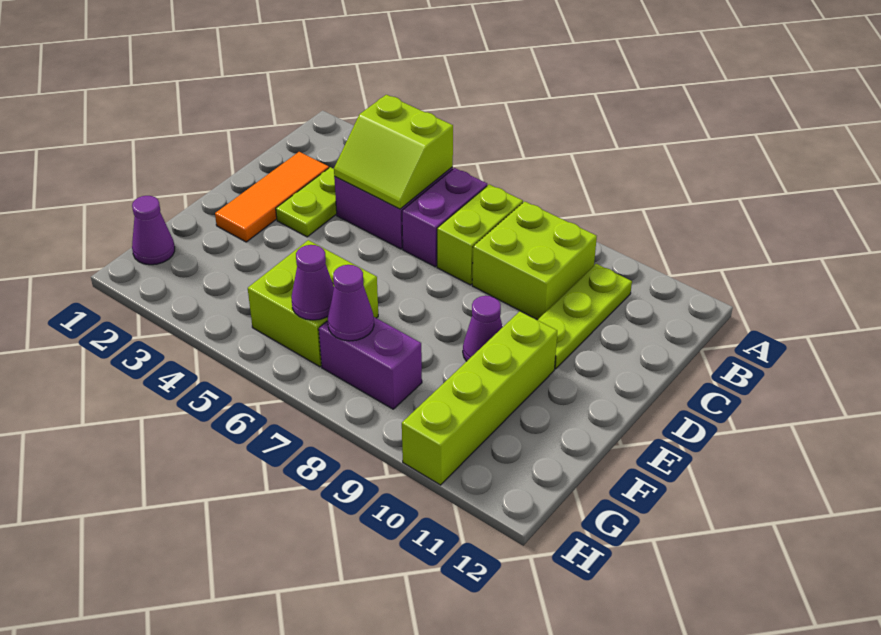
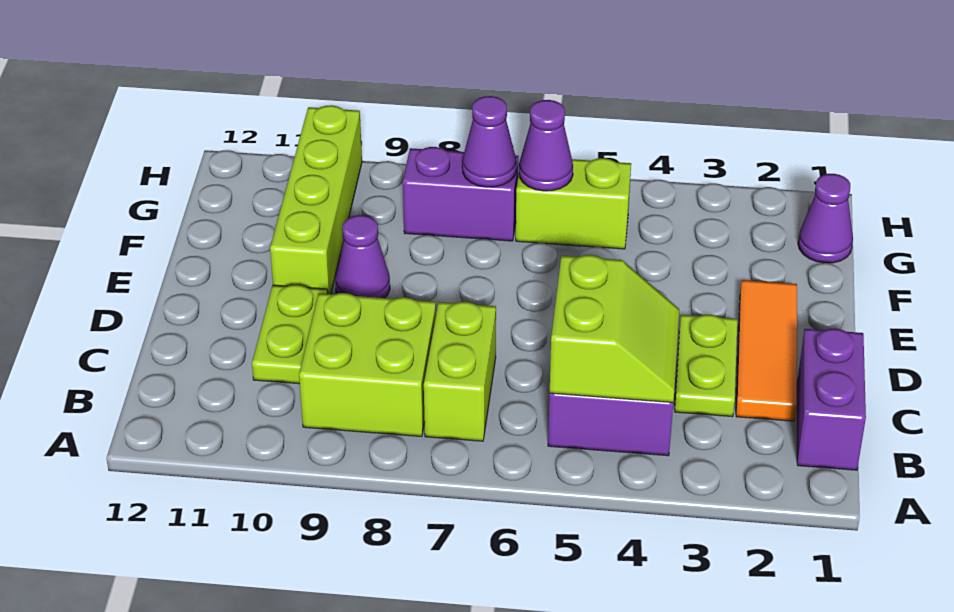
lime 2x2 slope [334,95,453,209] -> lime 2x2 slope turned to [550,255,679,403]
purple 1x2 brick [402,168,487,267] -> purple 1x2 brick moved to [797,329,866,470]
lime 1x3 plate [538,264,632,369] -> lime 1x2 plate [252,285,328,384]
lime 2x2 brick [248,240,378,367] -> lime 1x2 brick [516,158,631,249]

